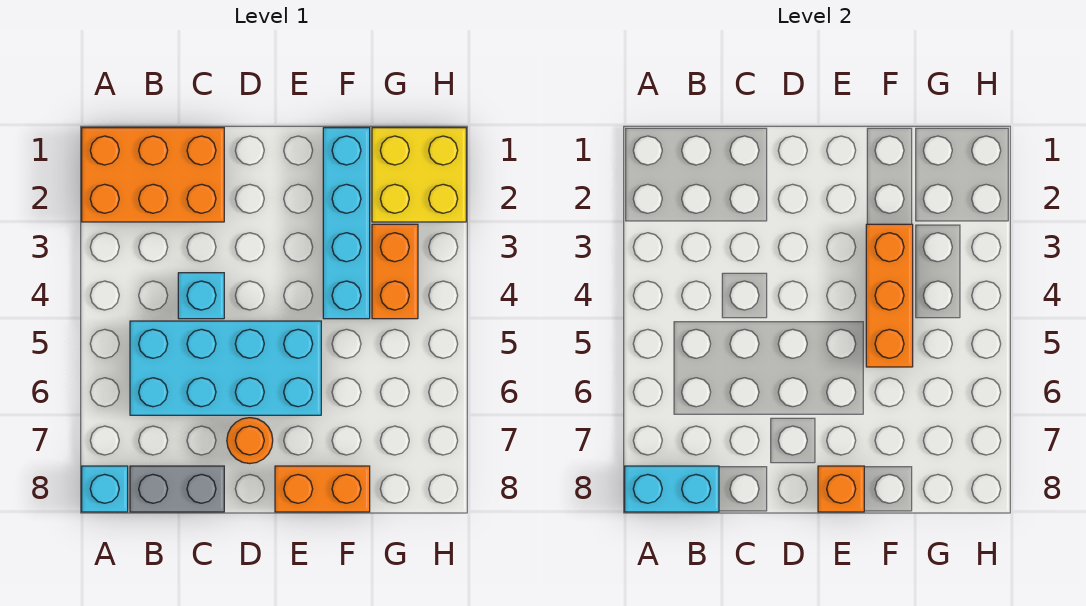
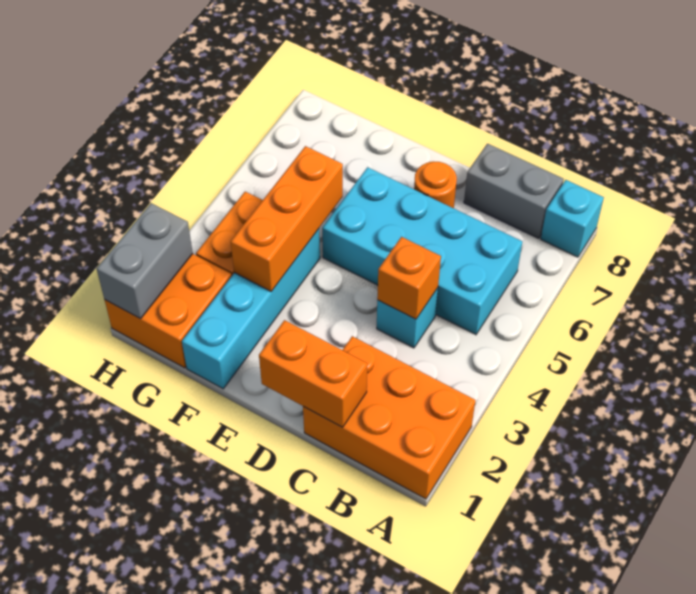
cyan 1x2 brick [625,466,719,512] -> none
orange 1x2 brick [275,466,370,512] -> orange 1x2 brick moved to [259,320,367,427]
orange 1x1 brick [818,466,864,512] -> orange 1x1 brick moved to [377,237,441,319]
yellow 2x2 brick [372,128,466,222] -> orange 2x2 brick [105,254,231,368]
none -> grey 1x2 brick [97,203,193,319]

